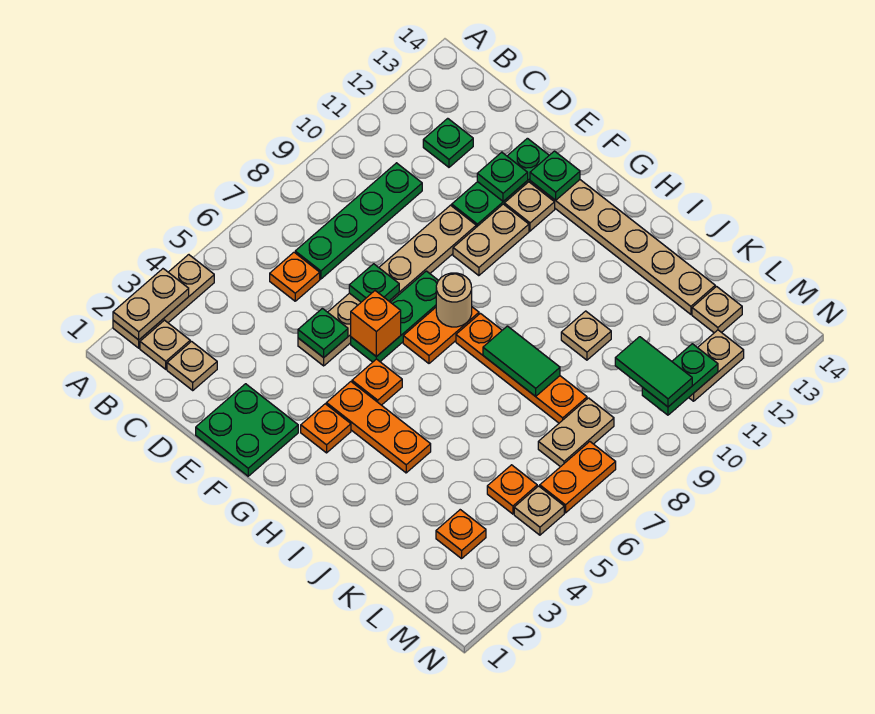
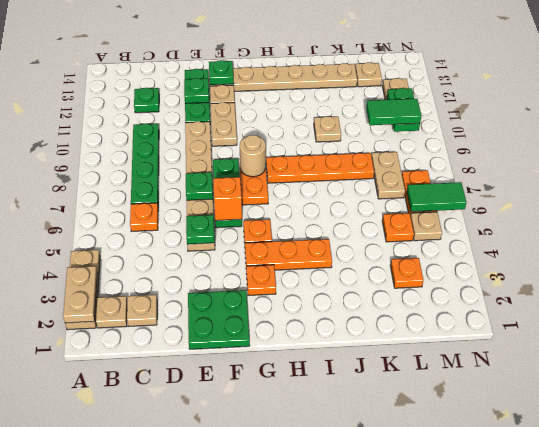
green 1x2 tile [483,326,560,396] -> green 1x2 tile moved to [407,182,467,212]

